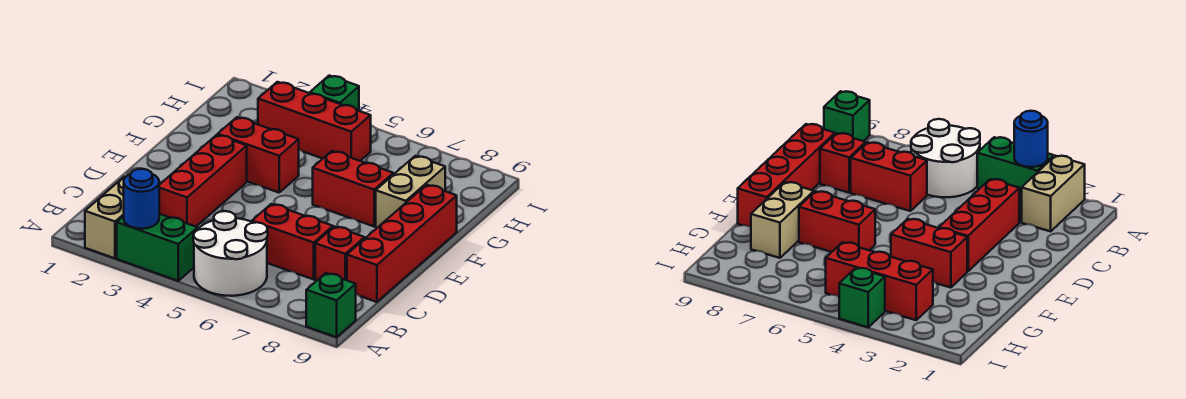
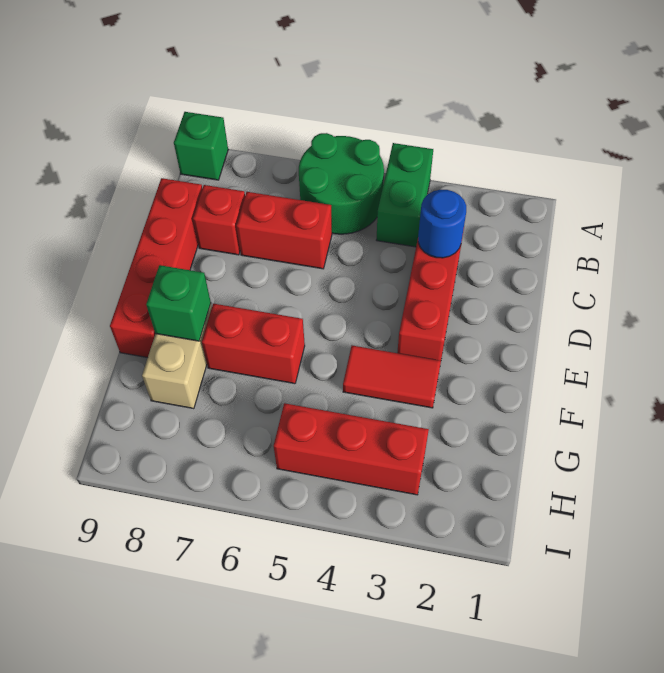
tan 1x2 brick [85,177,125,258] -> none
green 1x2 brick [117,214,198,281] -> green 1x2 brick turned to [377,143,433,247]
blue 1x1 round brick [124,169,159,229] -> blue 1x1 round brick moved to [418,190,466,258]
white 2x2 round brick [193,211,268,296] -> green 2x2 round brick [299,133,384,234]
red 1x2 brick [218,117,299,193] -> red 1x2 tile [343,346,441,408]
green 1x1 brick [310,76,359,111] -> green 1x1 brick moved to [146,265,211,341]

